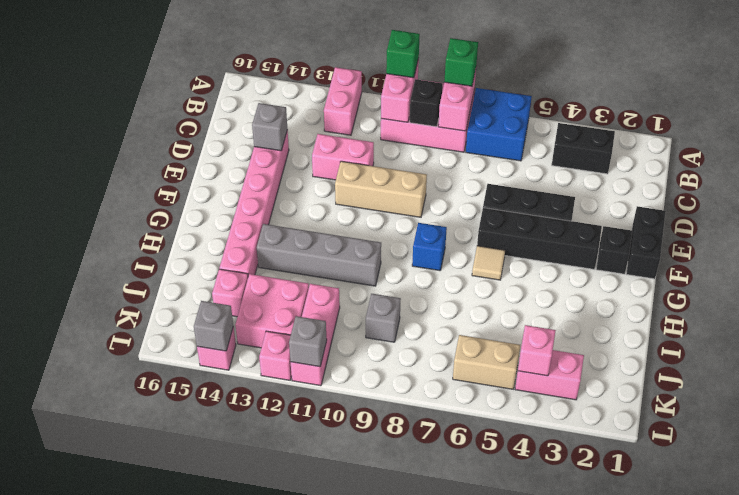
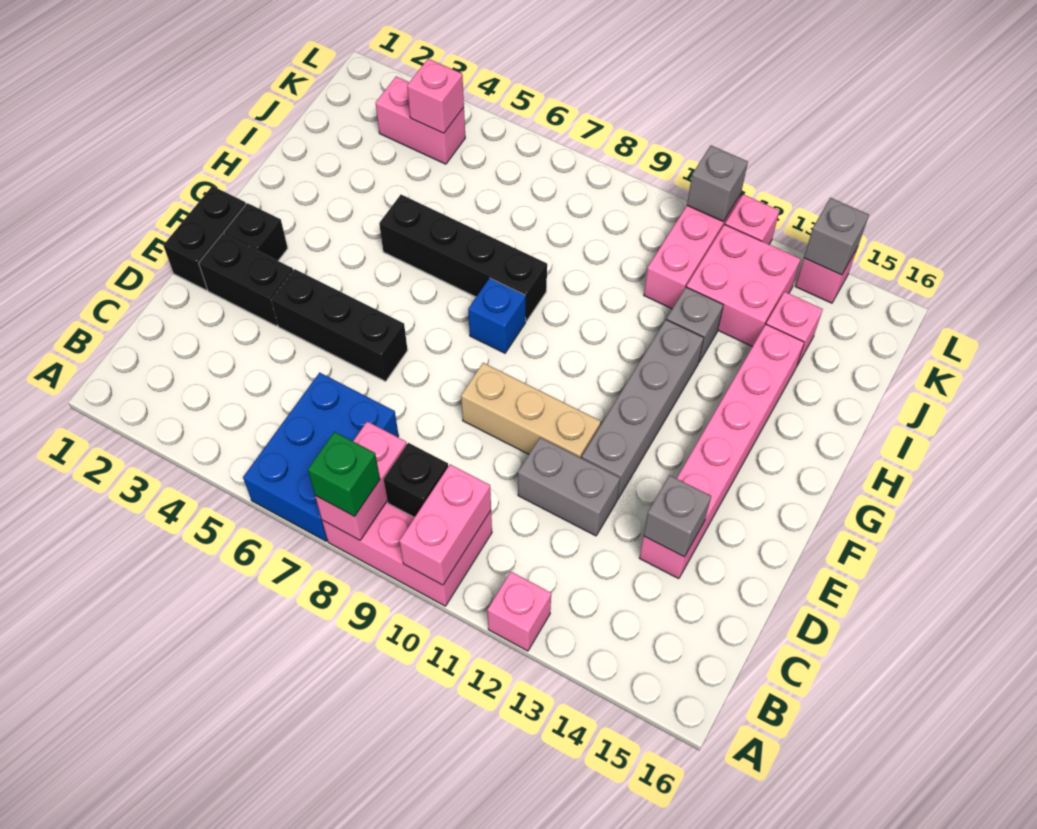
blue 2x2 brick [466,88,532,161] -> blue 2x3 brick [243,372,399,541]
green 1x1 brick [386,30,420,78] -> none
pink 1x2 brick [324,67,362,135] -> pink 1x1 brick [487,572,551,651]
black 1x2 brick [552,123,615,174] -> black 1x2 brick moved to [199,233,293,326]
pink 1x2 brick [312,134,374,180] -> grey 1x2 brick [518,438,620,536]
black 1x4 brick [477,208,602,269] -> black 1x4 brick moved to [379,195,547,321]
tan 1x1 tile [472,246,505,280] -> none
grey 1x4 brick [257,224,381,286] -> grey 1x4 brick turned to [582,320,704,499]
grey 1x1 brick [366,294,401,342] -> grey 1x1 brick moved to [667,287,723,362]
tan 1x2 brick [453,335,520,389] -> none

